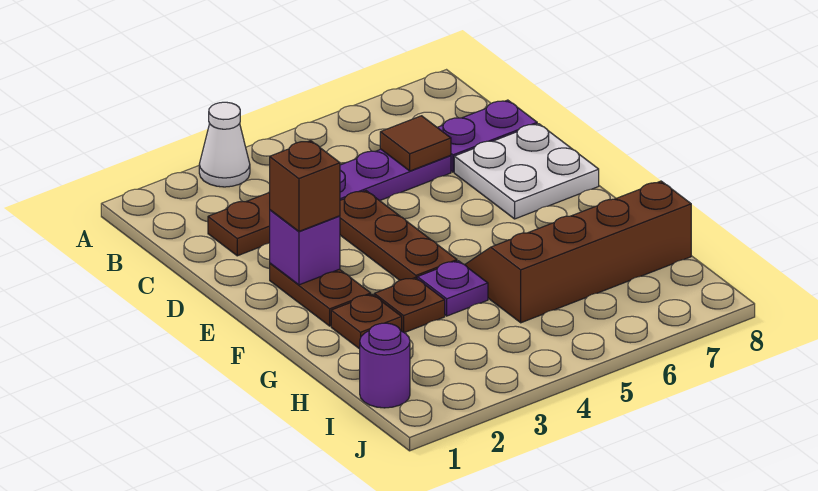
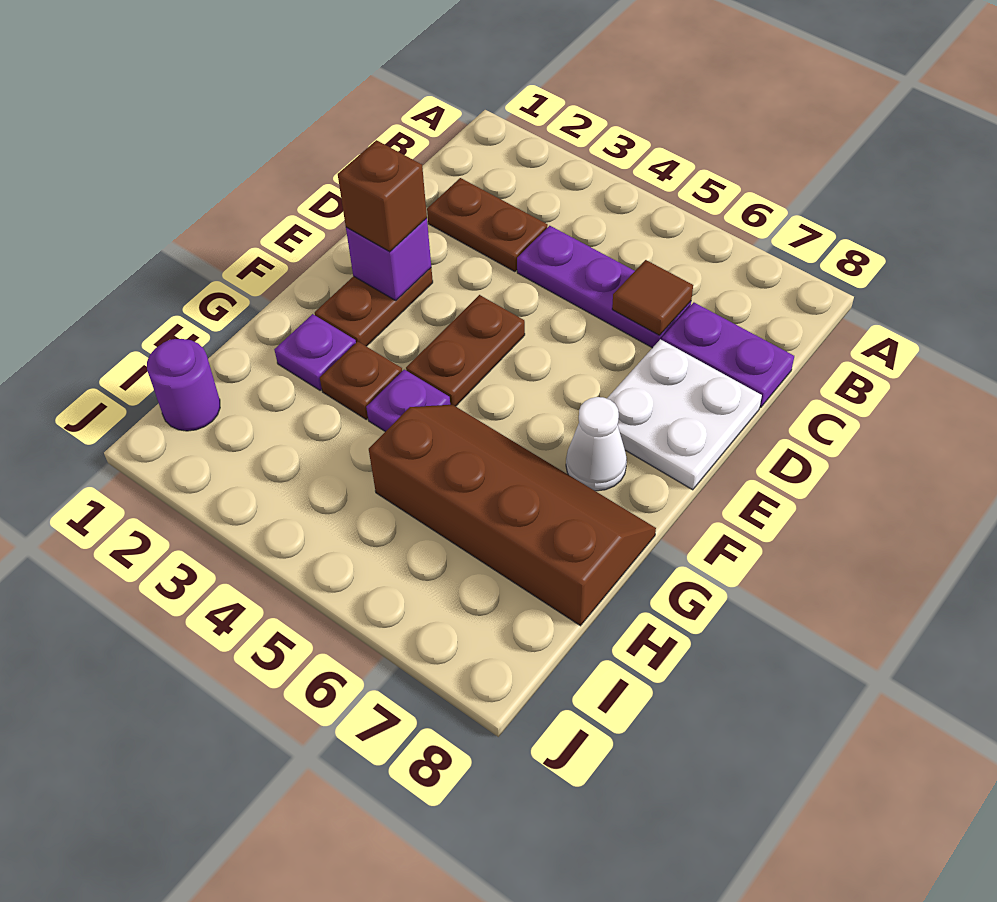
white 1x1 cone [199,102,250,187] -> white 1x1 cone moved to [566,397,627,491]
brown 1x3 plate [340,191,457,280] -> brown 1x2 plate [406,295,525,406]
brown 1x1 plate [331,294,402,349] -> purple 1x1 plate [274,314,356,391]

